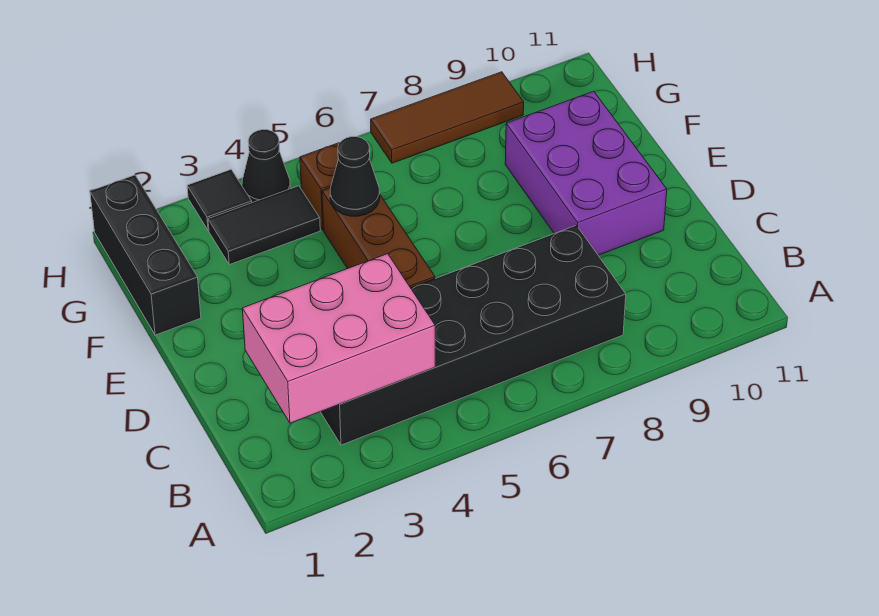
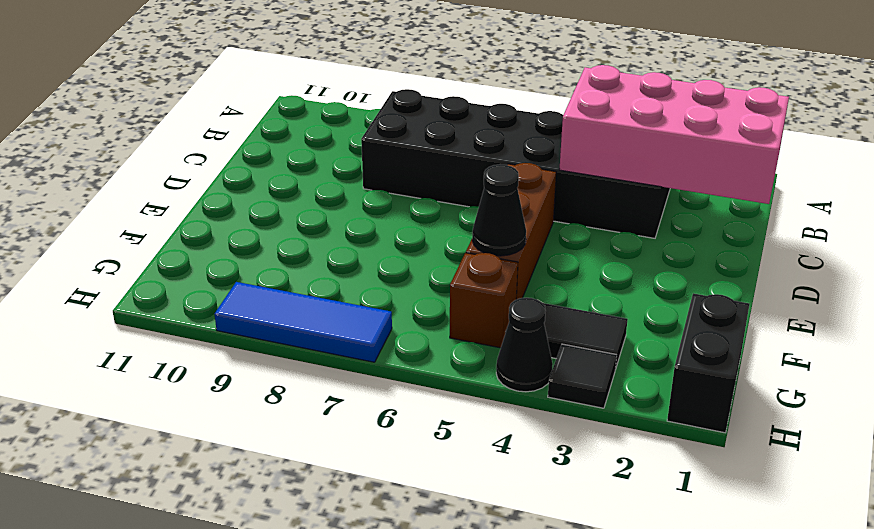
pink 2x3 brick [242,254,435,423] -> pink 2x4 brick [559,65,789,204]
purple 2x3 brick [505,91,667,255] -> none
black 1x3 brick [90,175,201,335] -> black 1x2 brick [667,293,750,433]
brown 1x3 tile [371,72,524,163] -> blue 1x3 tile [215,282,392,362]

